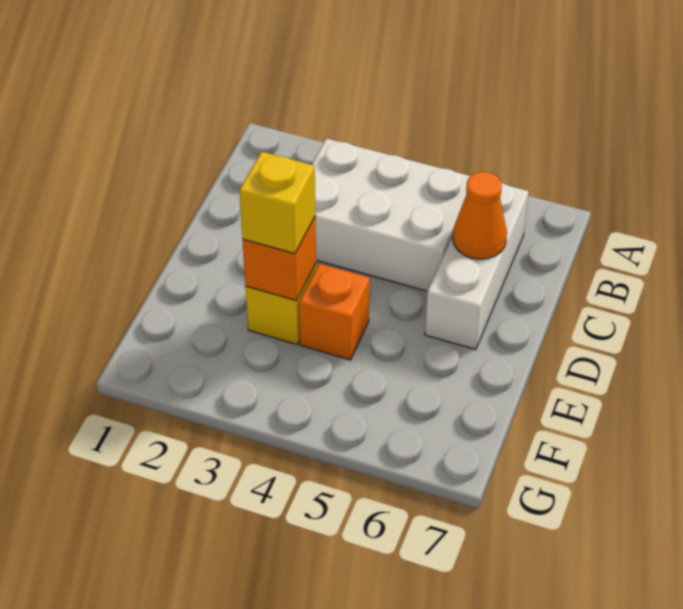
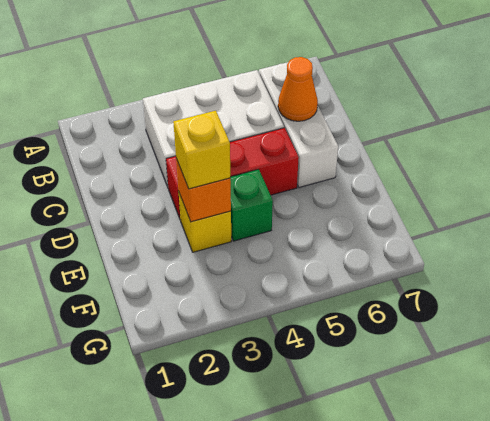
none -> red 1x3 brick [166,128,299,218]
orange 1x1 brick [299,264,370,360] -> green 1x1 brick [230,169,273,241]

